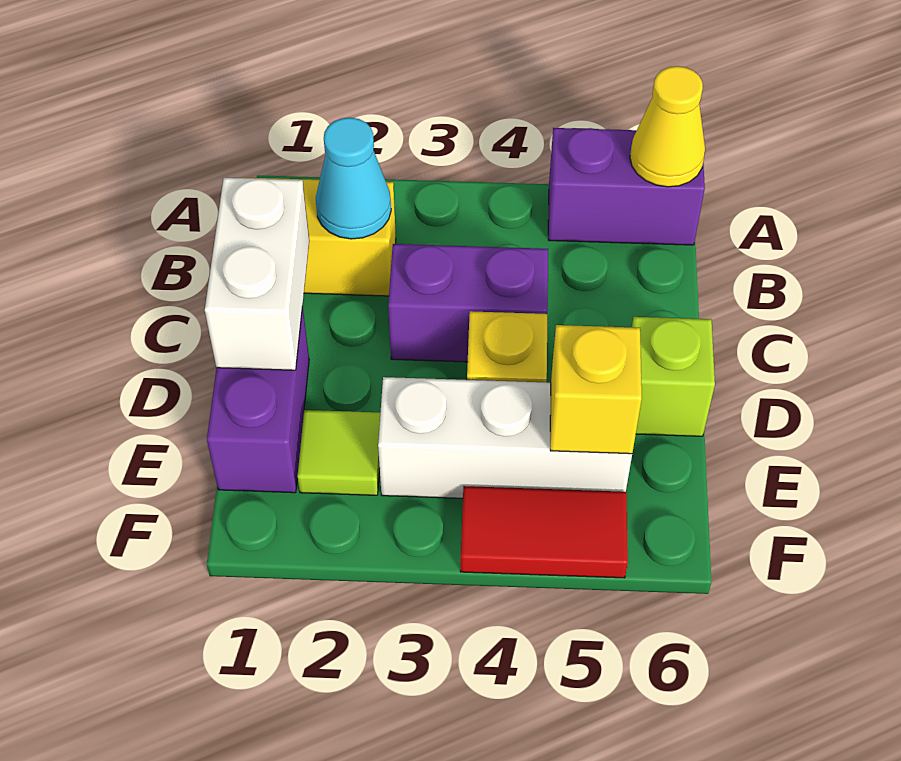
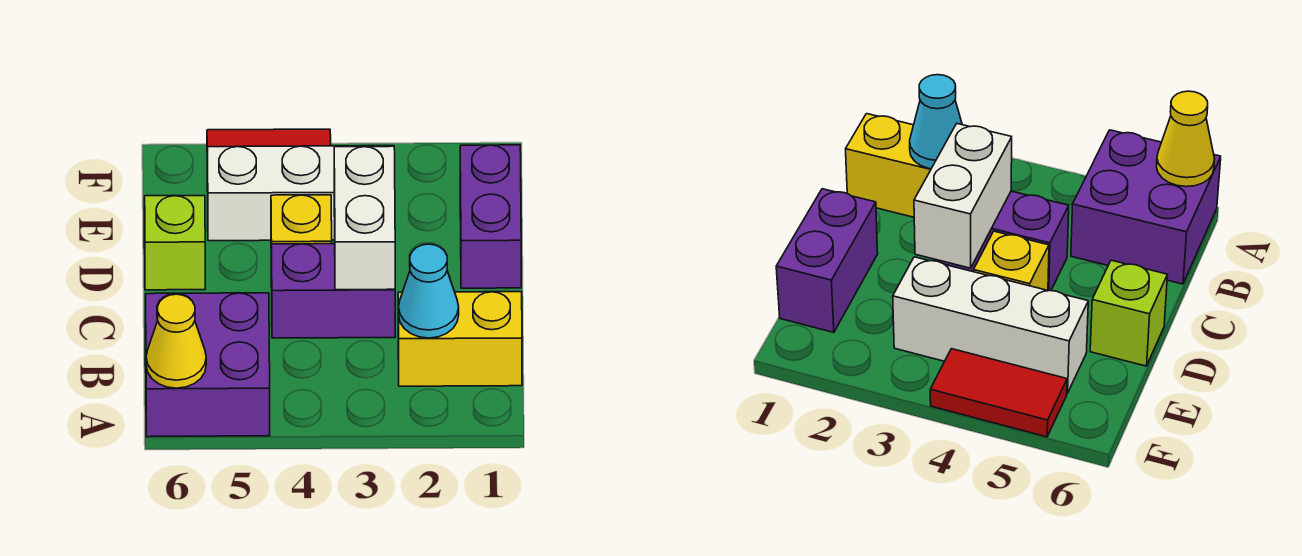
purple 1x2 brick [548,128,705,245] -> purple 2x2 brick [146,293,270,437]
white 1x2 brick [205,178,309,370] -> white 1x2 brick moved to [334,146,395,290]
lime 1x1 tile [297,410,380,495] -> none
yellow 1x1 brick [550,325,642,454] -> none

